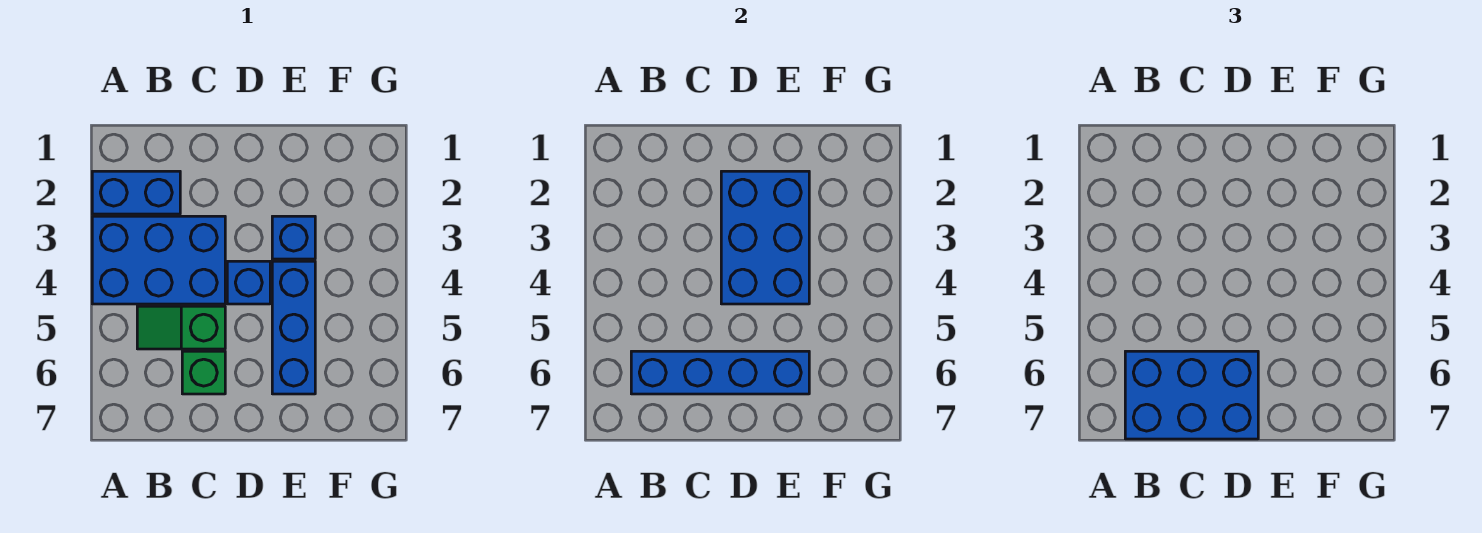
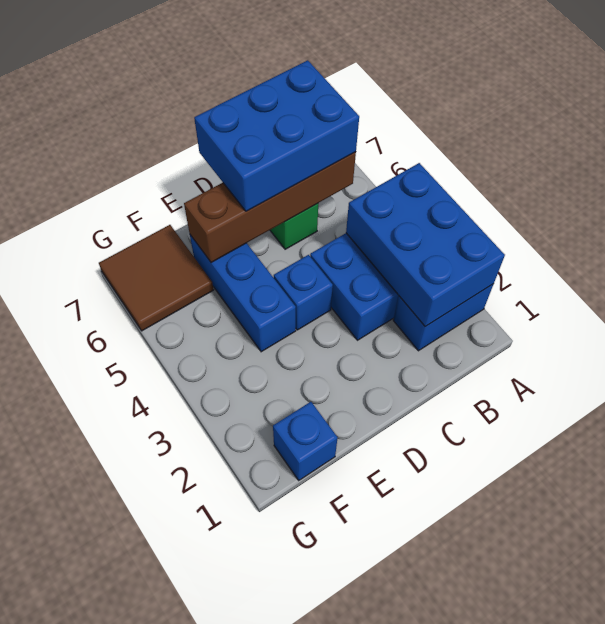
green 1x2 slope [137,306,225,349] -> none
blue 1x4 brick [631,351,809,394] -> brown 1x4 brick [184,152,356,263]
blue 2x3 brick [721,171,809,304] -> blue 2x3 brick moved to [346,163,505,327]
blue 1x1 brick [272,216,315,259] -> blue 1x1 brick moved to [273,402,338,480]
none -> brown 2x2 tile [99,225,213,331]

